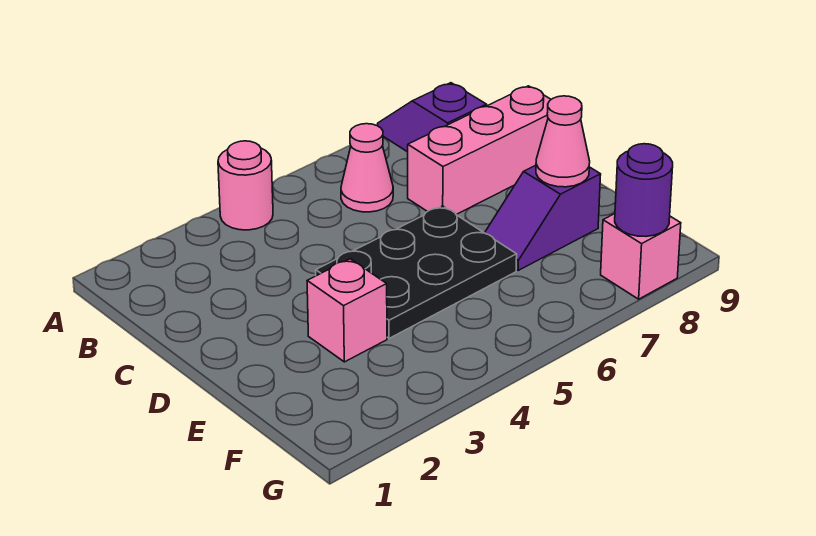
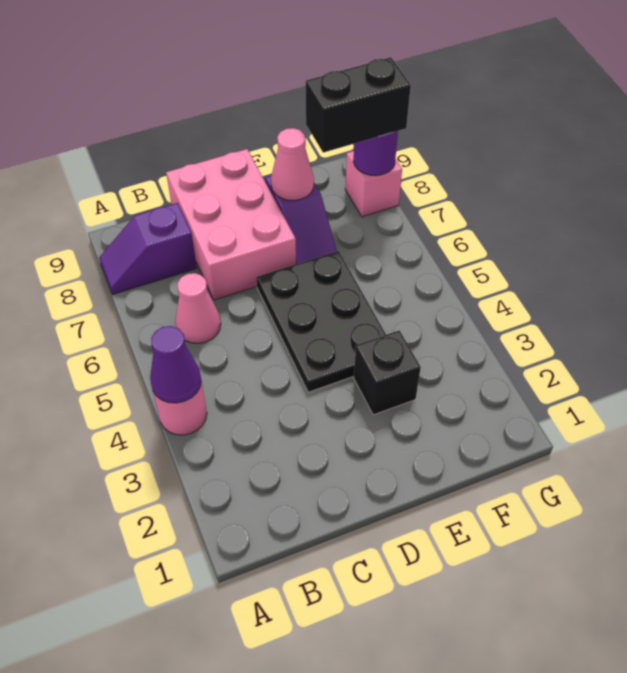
none -> purple 1x1 cone [150,326,201,403]
pink 1x3 brick [408,86,551,214] -> pink 2x3 brick [166,149,296,300]
pink 1x1 brick [307,259,387,362] -> black 1x1 brick [354,330,421,415]
none -> black 1x2 brick [306,57,411,153]

